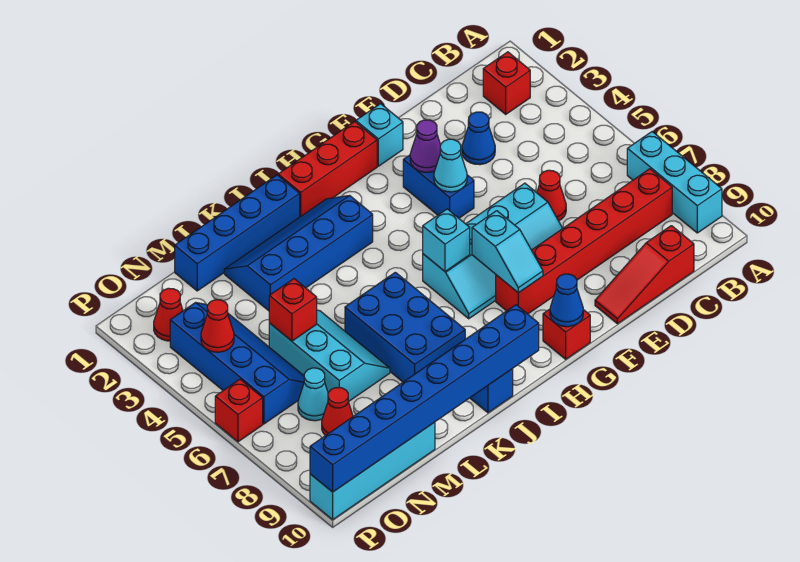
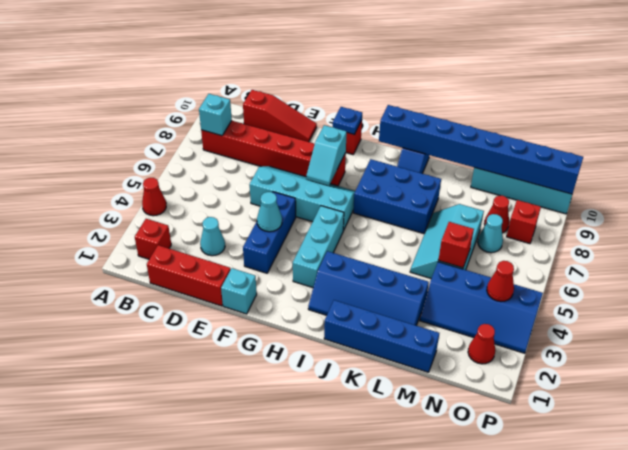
cyan 1x3 brick [627,132,722,233] -> cyan 1x3 brick moved to [293,206,344,288]
blue 1x1 cone [462,112,495,165] -> cyan 1x1 cone [200,217,225,256]
red 1x1 cone [537,170,566,221] -> red 1x1 cone moved to [142,178,166,216]
blue 1x2 brick [403,155,474,218] -> blue 1x3 brick [243,192,296,273]
purple 1x1 cone [410,120,441,172] -> none
red 1x3 brick [278,121,377,217] -> red 1x3 brick moved to [147,245,231,306]
cyan 1x2 slope [472,211,543,293] -> cyan 1x2 slope turned to [306,125,347,186]
blue 1x1 cone [550,274,583,327] -> blue 1x1 plate [333,107,362,134]
cyan 1x1 brick [423,209,470,271] -> cyan 1x1 brick moved to [199,94,232,136]
blue 2x3 brick [345,272,465,382] -> blue 2x3 brick turned to [353,159,441,234]
blue 2x4 slope [170,302,304,424] -> blue 2x4 slope turned to [420,262,543,353]
red 1x1 brick [215,379,263,442] -> red 1x1 brick moved to [507,200,541,244]

